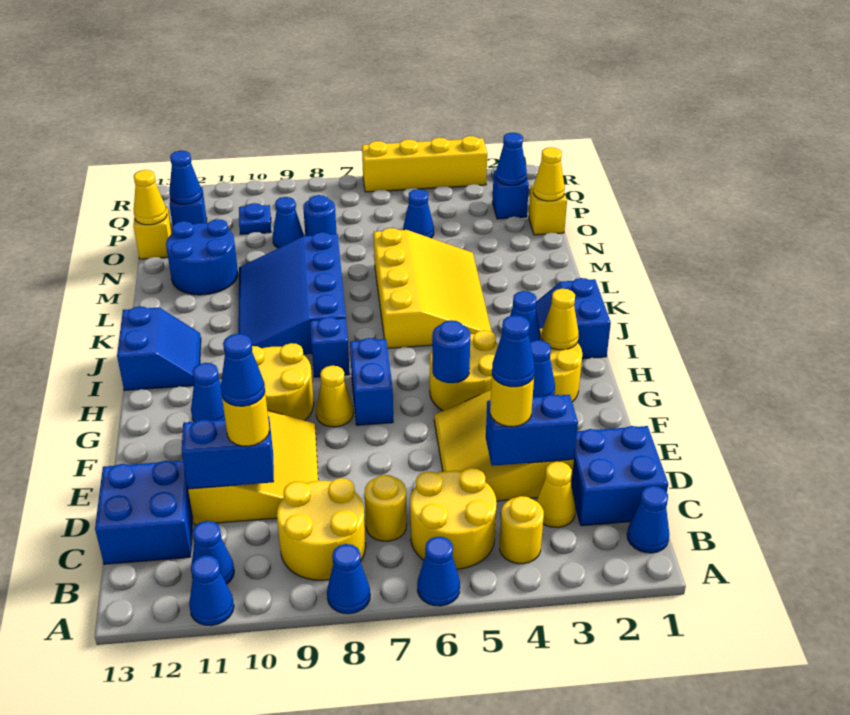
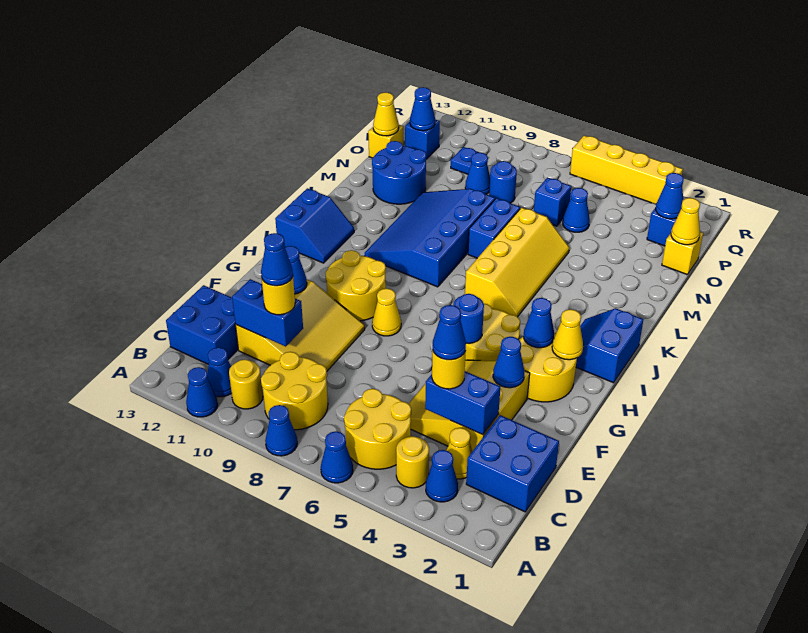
blue 1x1 cone [627,486,669,553] -> blue 1x1 cone moved to [426,450,458,502]
yellow 1x1 round brick [365,475,407,541] -> yellow 1x1 round brick moved to [229,360,263,409]
blue 1x2 brick [350,338,393,425] -> blue 1x2 brick moved to [468,198,520,258]
blue 1x1 brick [310,317,350,377] -> blue 1x1 brick moved to [534,178,571,226]
yellow 3x4 slope [374,228,492,348] -> yellow 2x4 slope [465,208,569,317]

